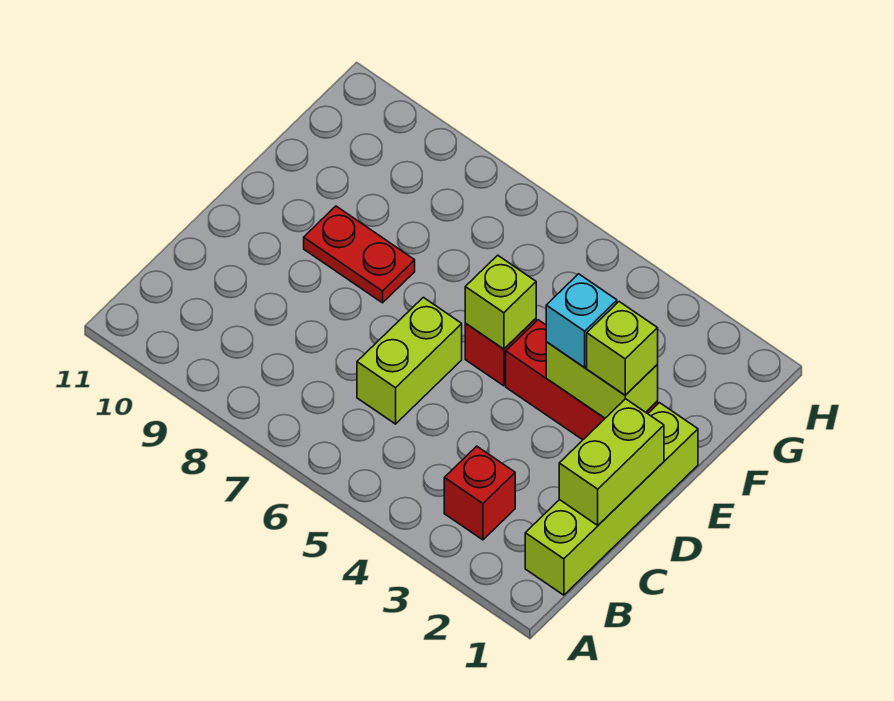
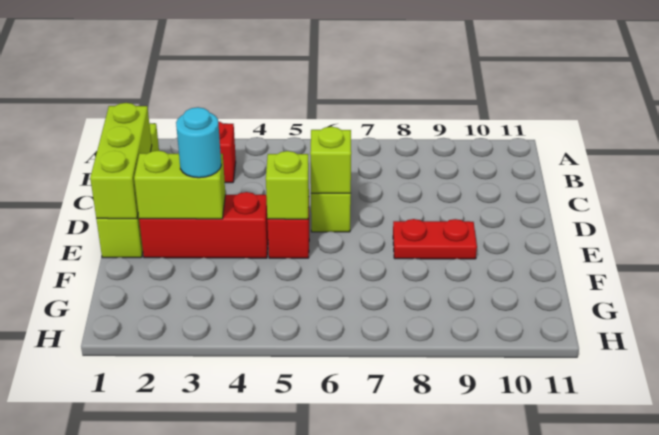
lime 1x2 brick [559,399,664,525] -> lime 1x3 brick [90,103,152,219]
lime 1x1 brick [587,302,658,395] -> lime 1x1 brick moved to [310,127,351,193]
cyan 1x1 brick [546,274,617,368] -> cyan 1x1 round brick [176,107,221,178]

